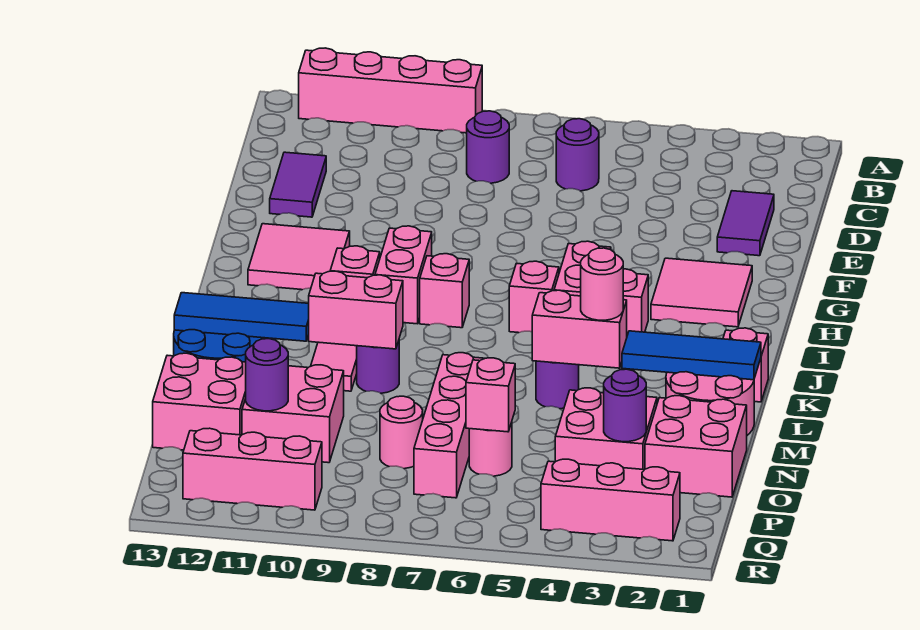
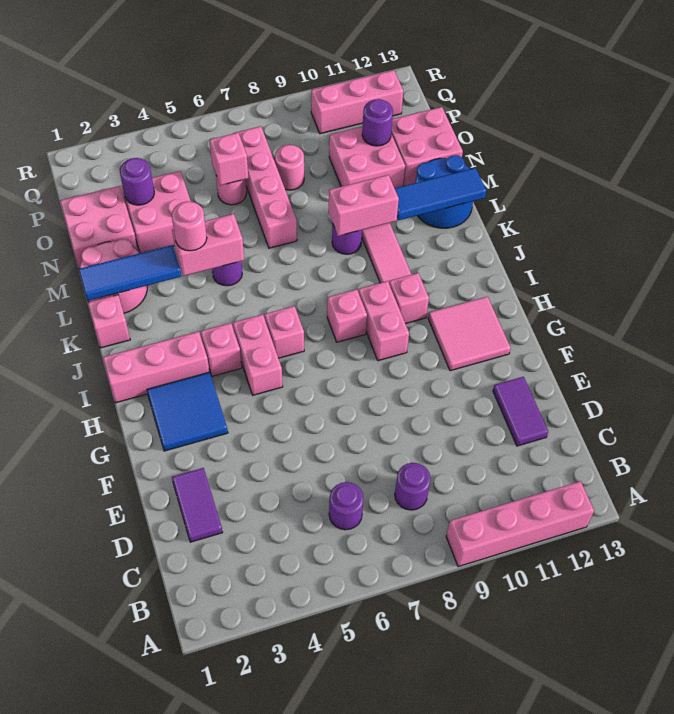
pink 2x2 tile [651,258,752,327] -> blue 2x2 tile [147,372,228,451]
pink 1x3 brick [541,459,680,541] -> pink 1x3 brick moved to [103,332,209,403]

